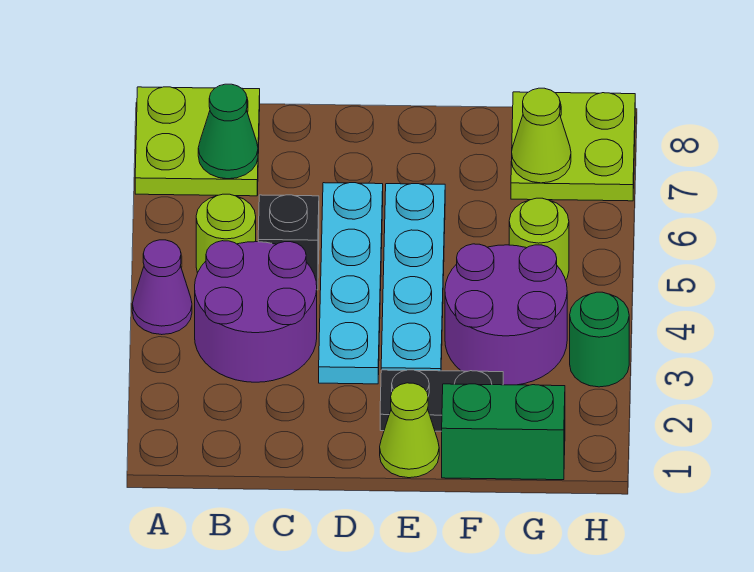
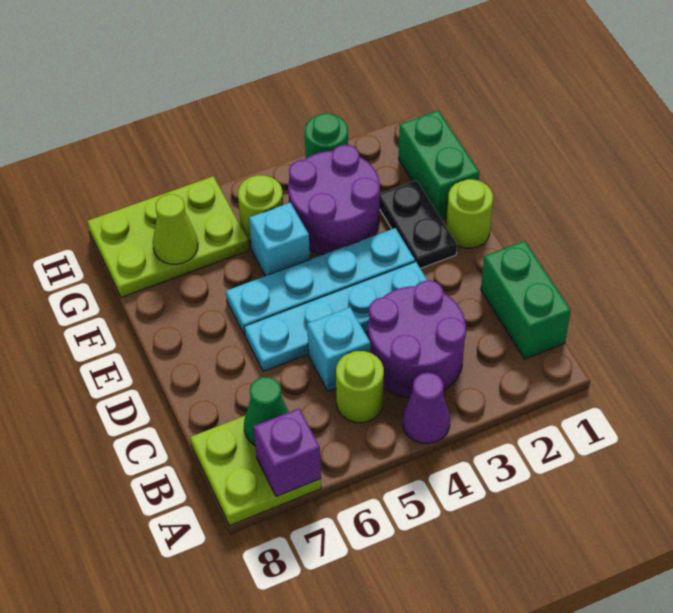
none -> purple 1x1 brick [254,409,321,497]
none -> green 1x2 brick [481,241,571,359]
black 1x1 brick [258,195,319,290] -> cyan 1x1 brick [307,307,370,391]
lime 1x1 cone [380,383,439,478] -> lime 1x1 round brick [446,179,493,248]
none -> cyan 1x1 brick [249,203,310,276]
lime 2x2 plate [511,92,635,201] -> lime 2x3 plate [87,176,249,297]

